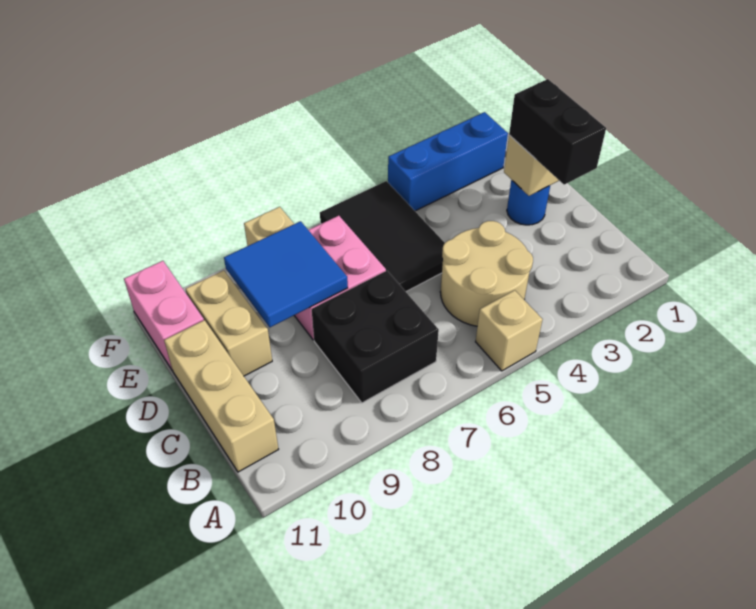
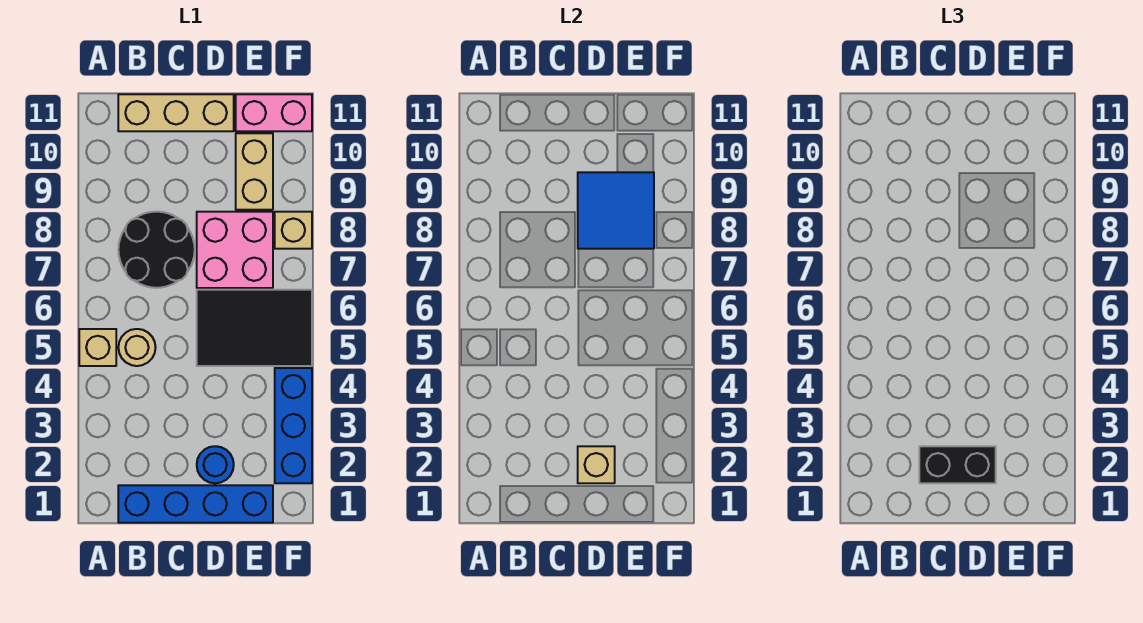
none -> blue 1x4 brick [118,485,273,523]
tan 2x2 round brick [440,221,533,326] -> tan 1x1 round brick [118,329,156,366]
black 2x2 brick [312,271,439,403] -> black 2x2 round brick [118,212,195,288]
tan 1x2 brick [186,270,272,376] -> tan 1x2 brick turned to [236,133,273,210]

